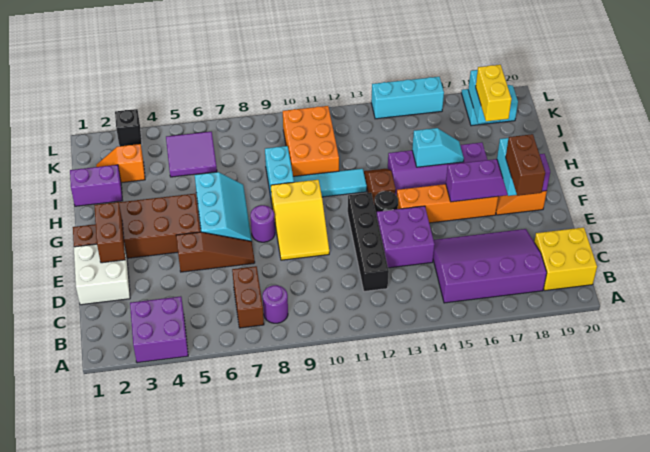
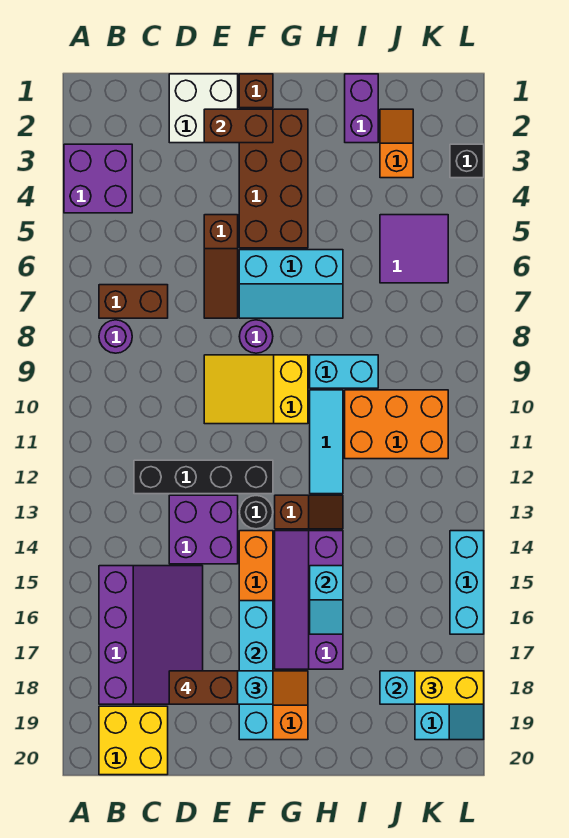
purple 1x4 brick [446,154,550,202] -> cyan 1x4 brick [239,601,273,740]
yellow 1x2 brick [476,65,512,121] -> yellow 1x2 brick moved to [415,671,484,704]

